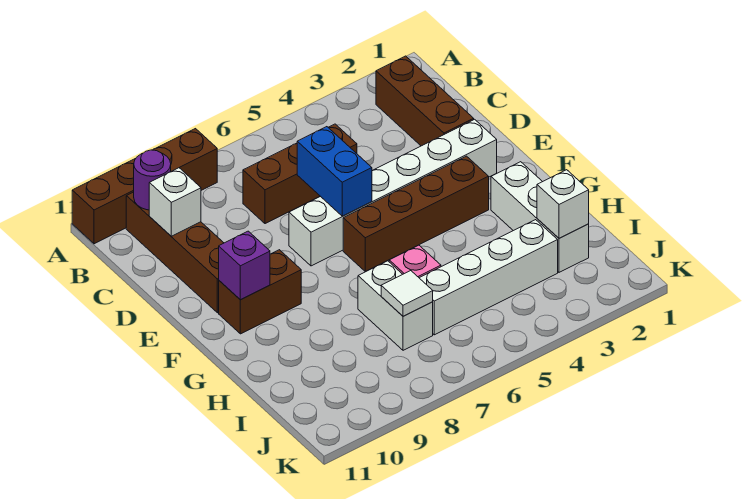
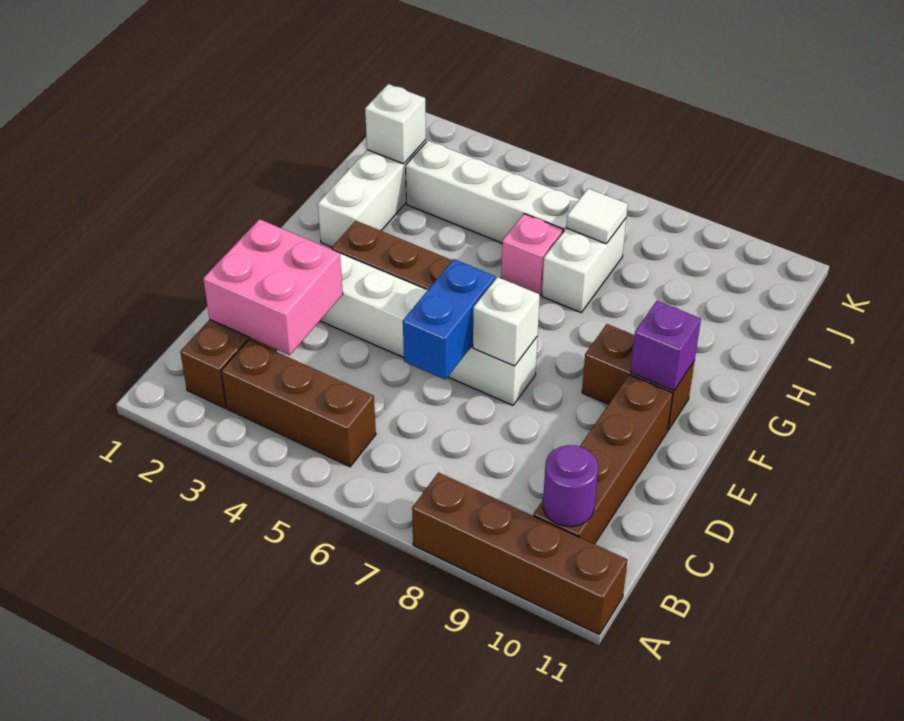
none -> pink 2x2 brick [203,219,343,355]
brown 1x3 brick [243,124,357,224] -> brown 1x3 brick moved to [221,340,376,467]
white 1x1 brick [149,168,201,236] -> white 1x1 brick moved to [473,277,540,366]

